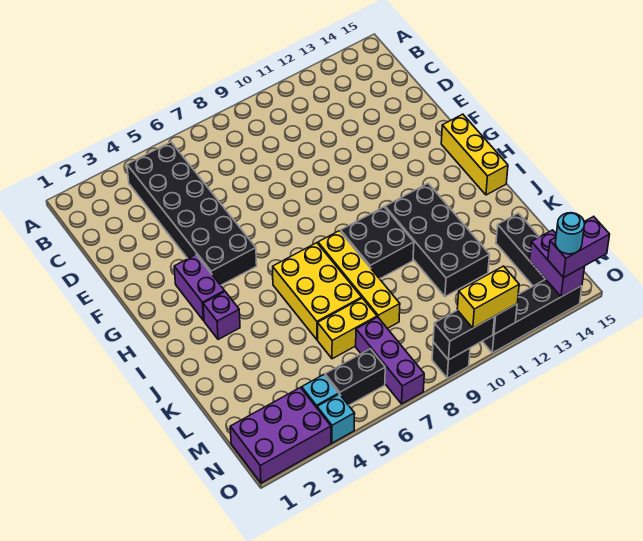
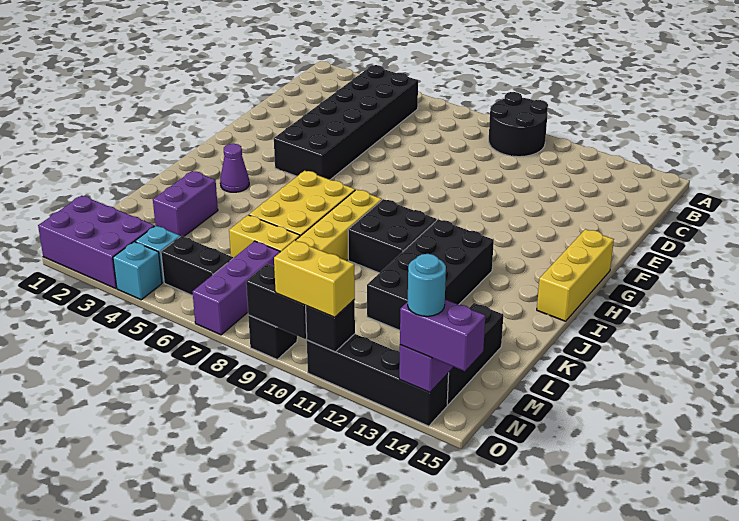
none -> black 2x2 round brick [489,92,548,157]
purple 1x2 brick [174,255,225,320] -> purple 1x2 brick moved to [153,171,218,237]
purple 1x1 brick [203,292,240,340] -> purple 1x1 cone [220,144,249,192]

